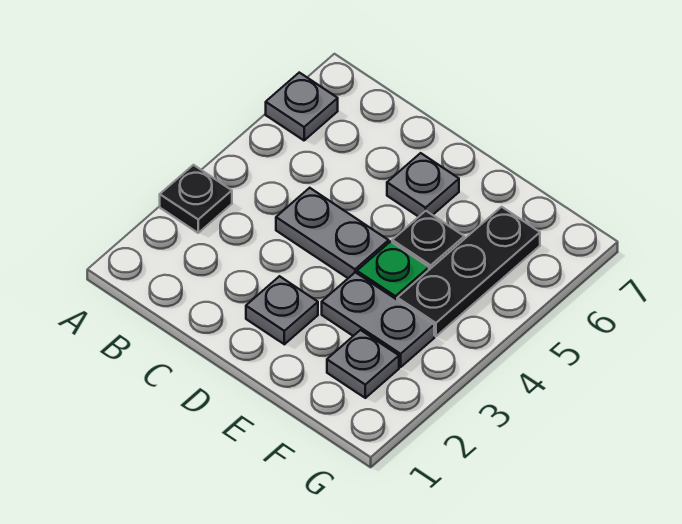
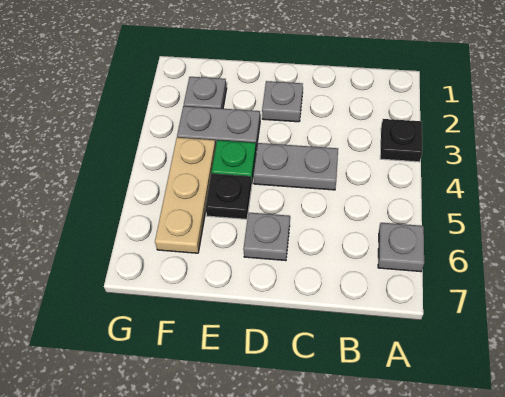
black 1x3 plate [397,207,540,336] -> tan 1x3 plate [155,137,216,253]

